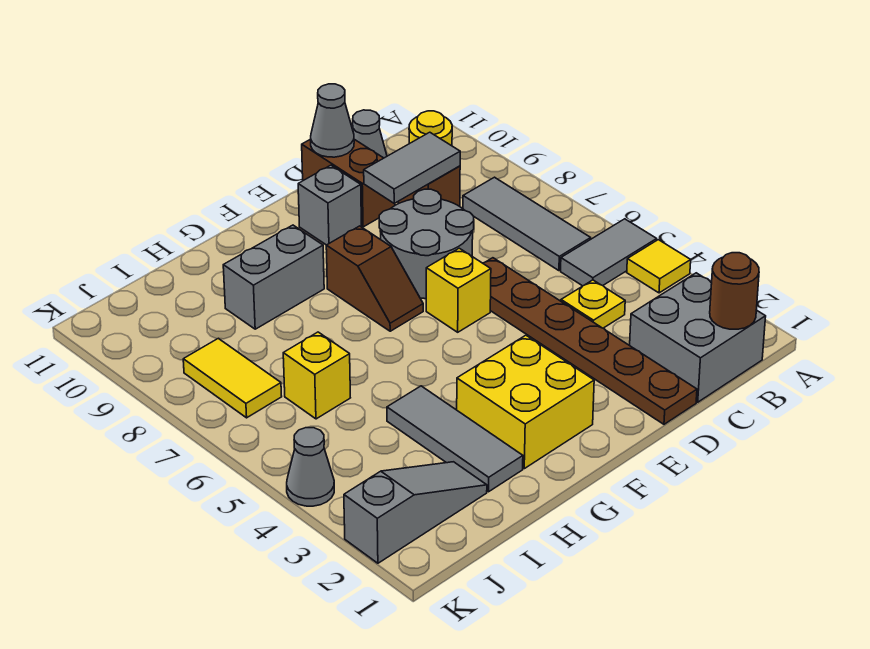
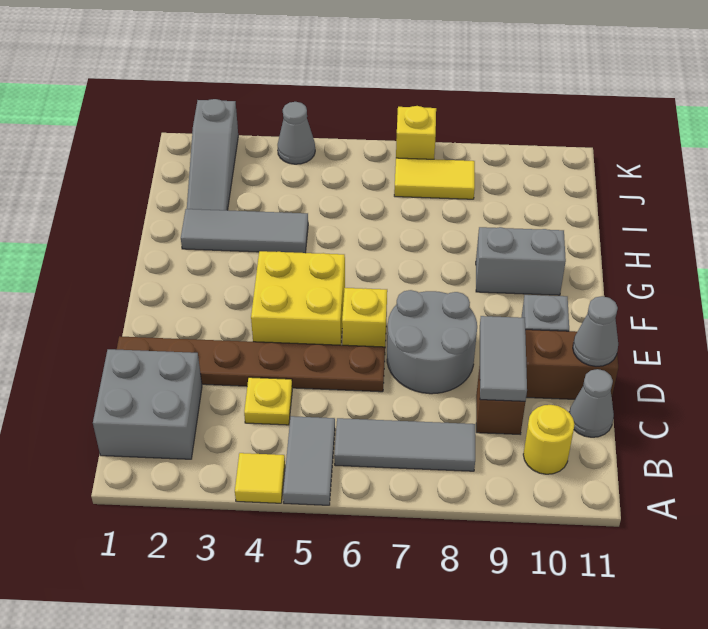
brown 1x1 round brick [710,253,759,329] -> none
yellow 2x2 brick [457,335,594,469] -> yellow 2x2 brick moved to [251,251,345,345]
brown 1x2 slope [326,226,423,331] -> none
grey 1x2 brick [223,225,324,329] -> grey 1x2 brick turned to [476,227,566,295]
yellow 1x1 brick [283,332,350,419] -> yellow 1x1 brick moved to [396,106,436,159]

